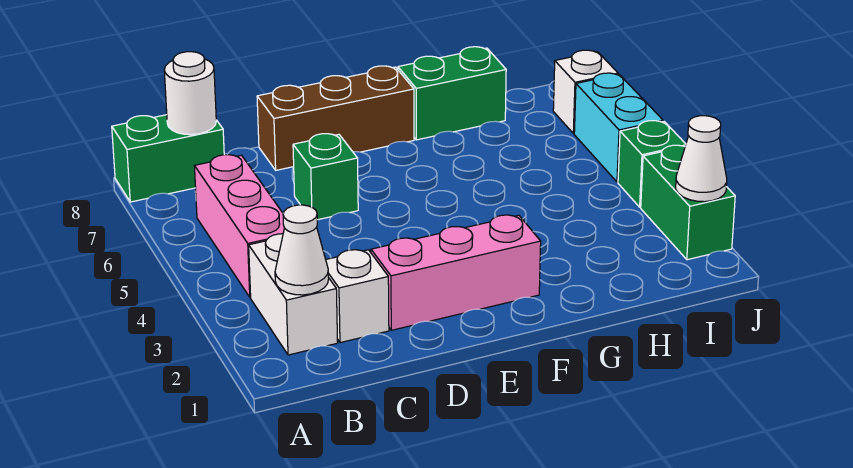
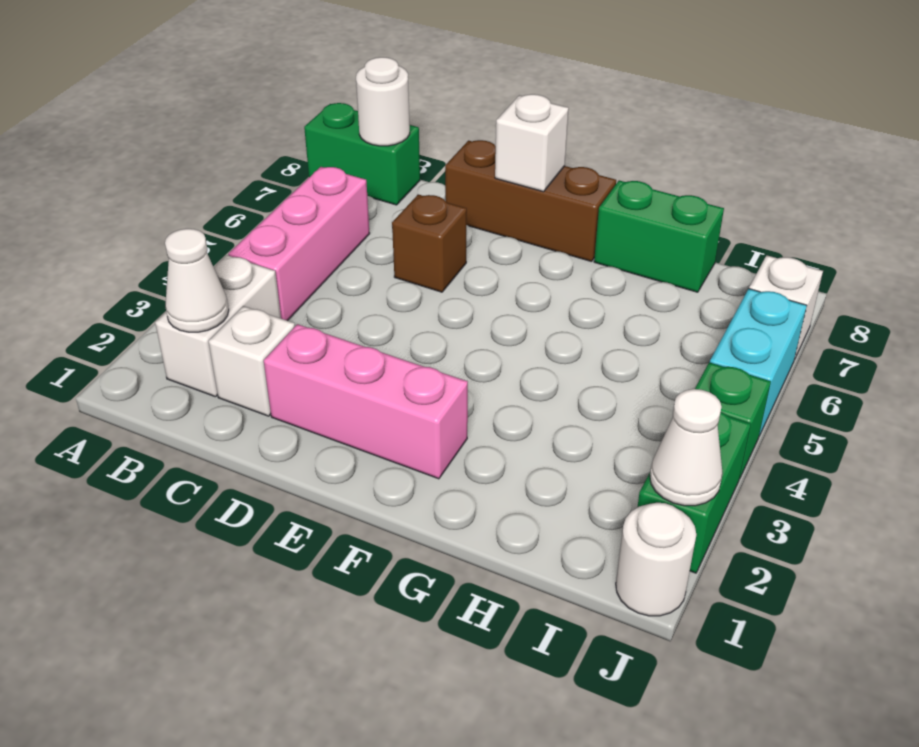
green 1x1 brick [293,134,358,220] -> brown 1x1 brick [392,194,467,292]
none -> white 1x1 brick [495,94,569,192]
none -> white 1x1 round brick [616,503,696,616]

